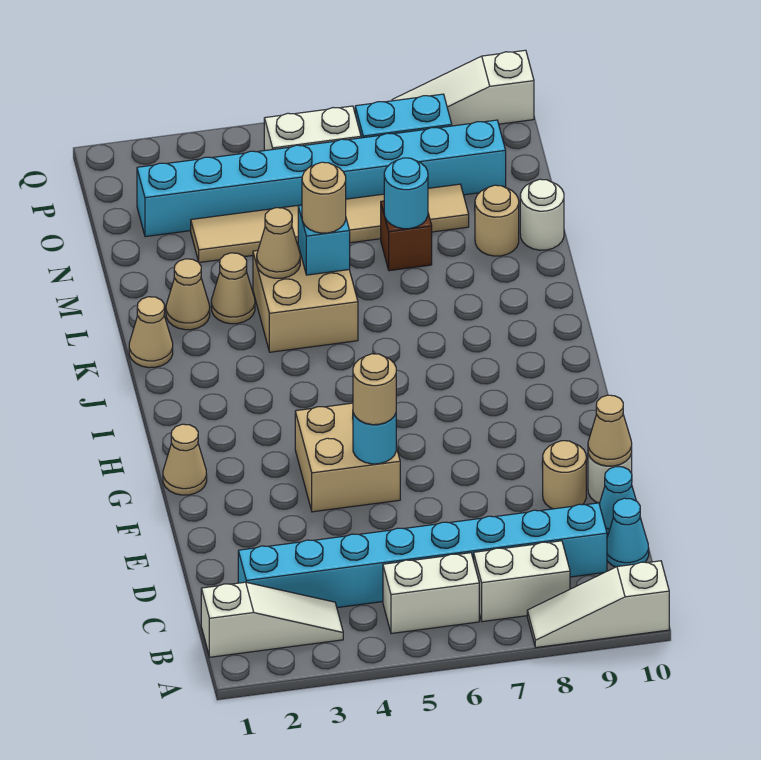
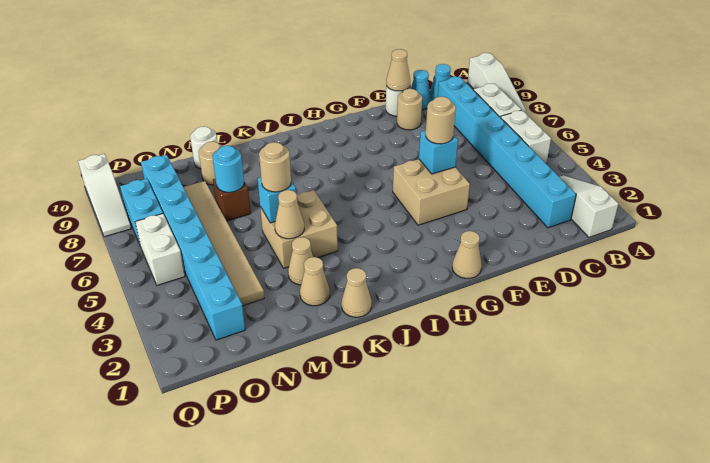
cyan 1x1 round brick [353,413,396,464] -> cyan 1x1 brick [419,130,458,174]

